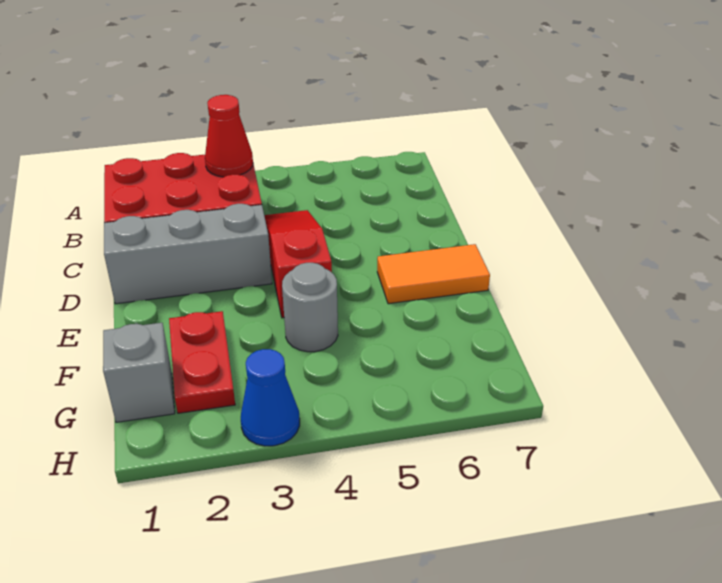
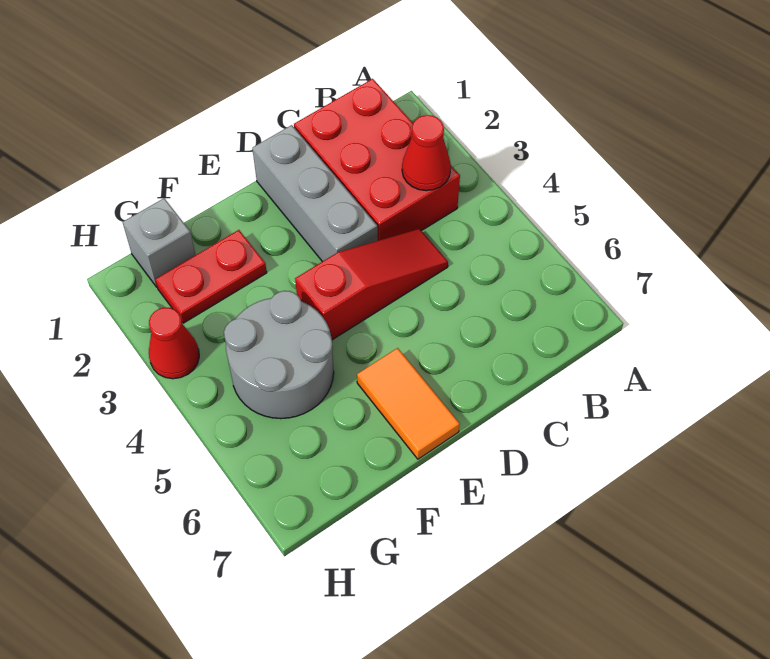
grey 1x1 round brick [282,263,338,352] -> grey 2x2 round brick [224,291,334,419]
blue 1x1 cone [241,349,300,446] -> red 1x1 cone [149,308,199,379]

